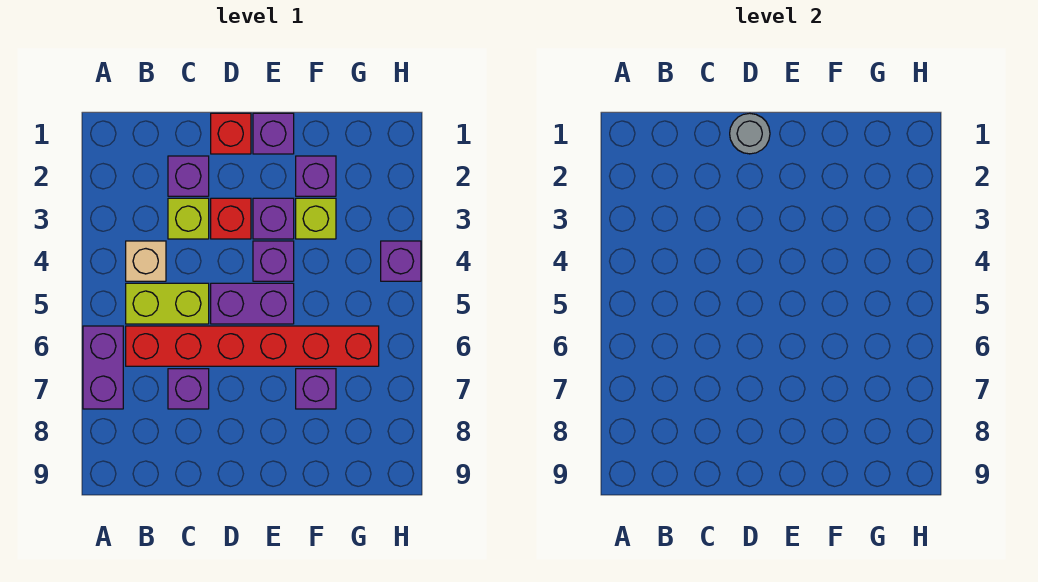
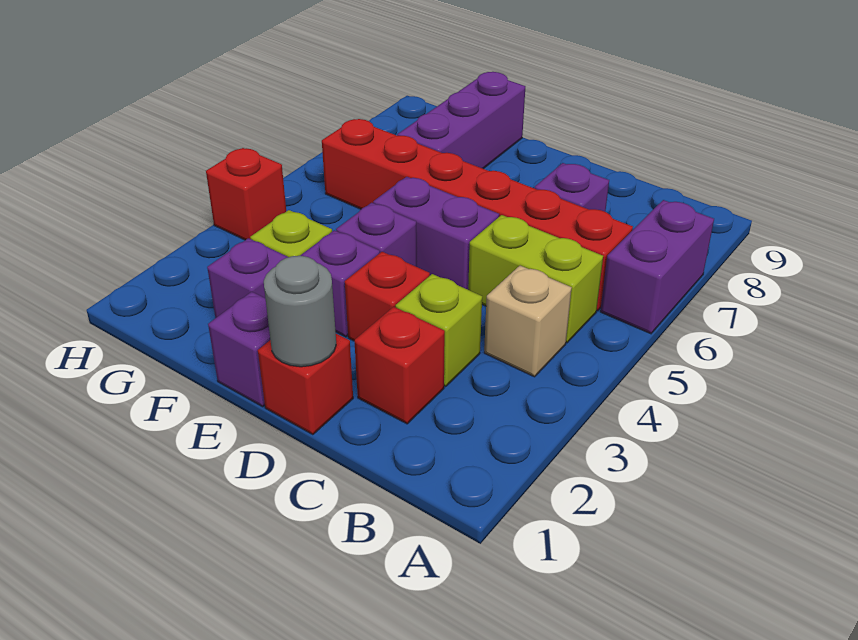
purple 1x1 brick [168,156,209,196] -> red 1x1 brick [354,307,445,424]
purple 1x1 brick [296,369,336,409] -> purple 1x3 brick [397,72,525,169]
purple 1x1 brick [381,241,421,281] -> red 1x1 brick [206,148,286,240]

